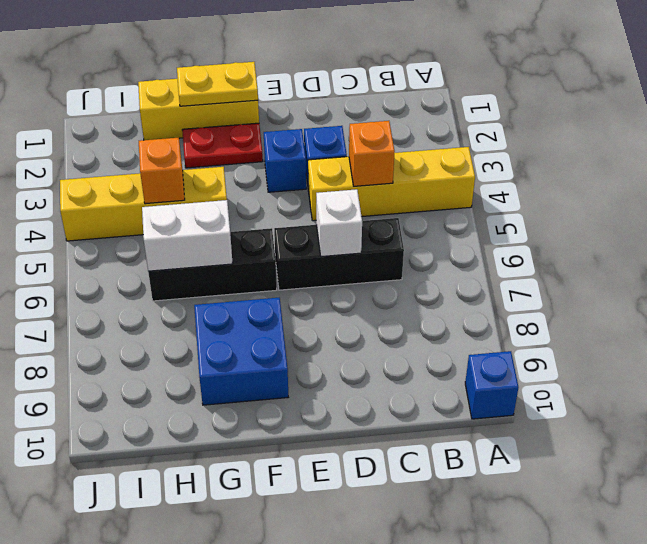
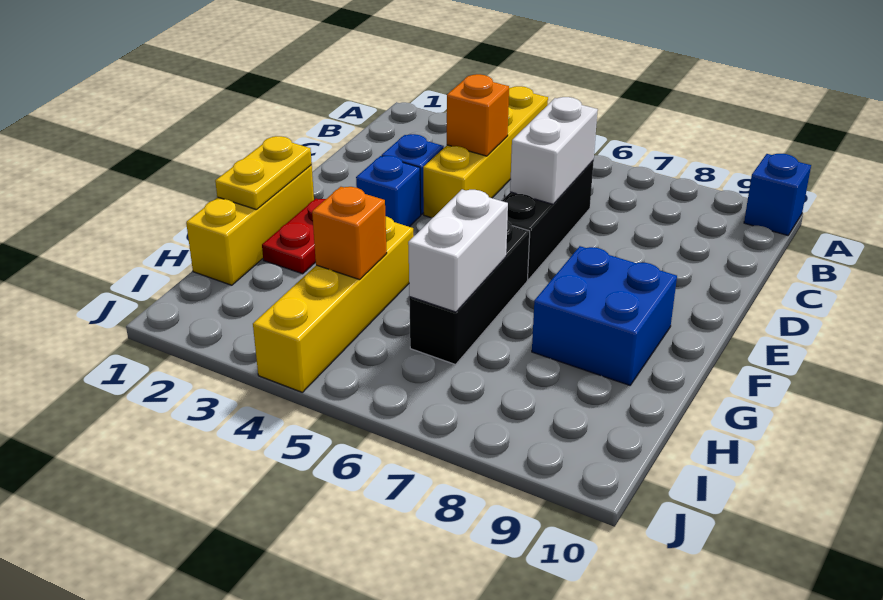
white 1x1 brick [316,189,362,257] -> white 1x2 brick [510,97,598,204]

